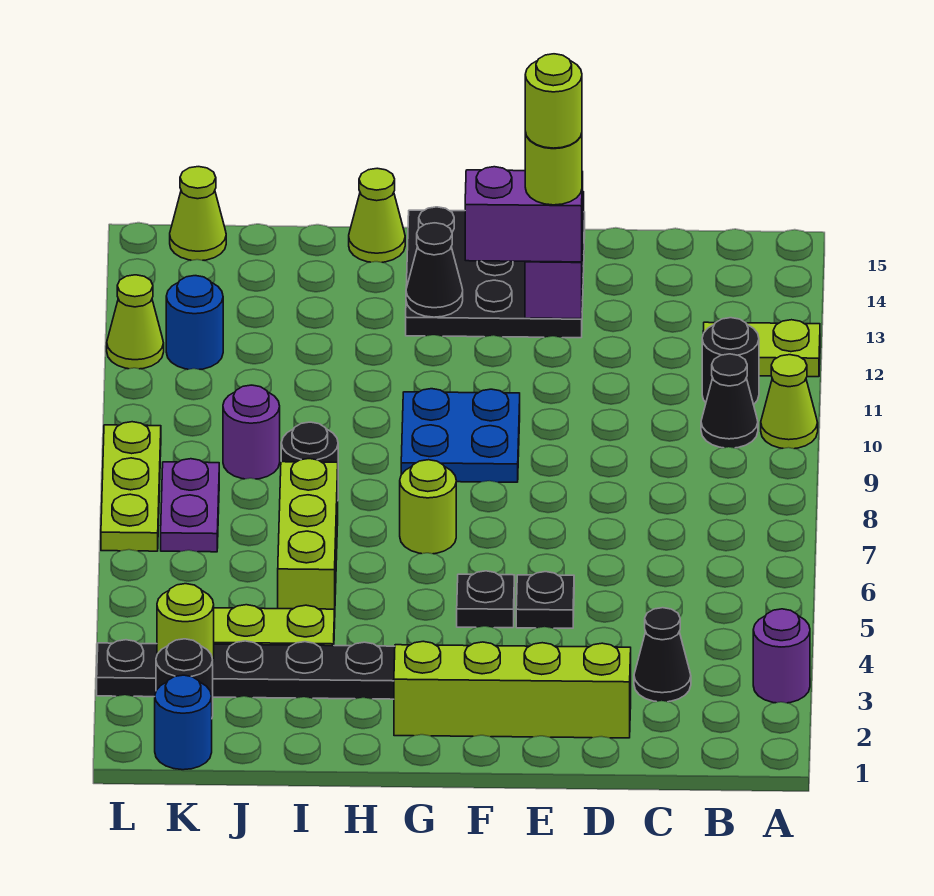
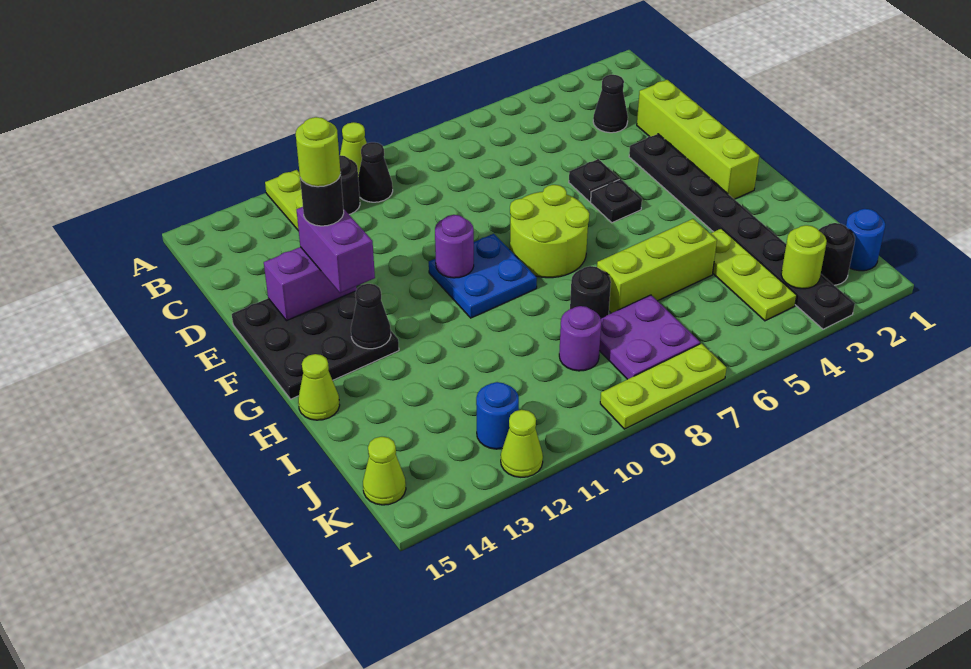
purple 1x1 round brick [753,609,810,703] -> purple 1x1 round brick moved to [435,215,474,278]
lime 1x1 round brick [525,132,582,205] -> black 1x1 round brick [300,175,344,226]
lime 1x1 round brick [400,460,456,554] -> lime 2x2 round brick [510,185,590,278]
purple 1x2 plate [161,459,219,552] -> purple 2x2 plate [599,295,700,379]

